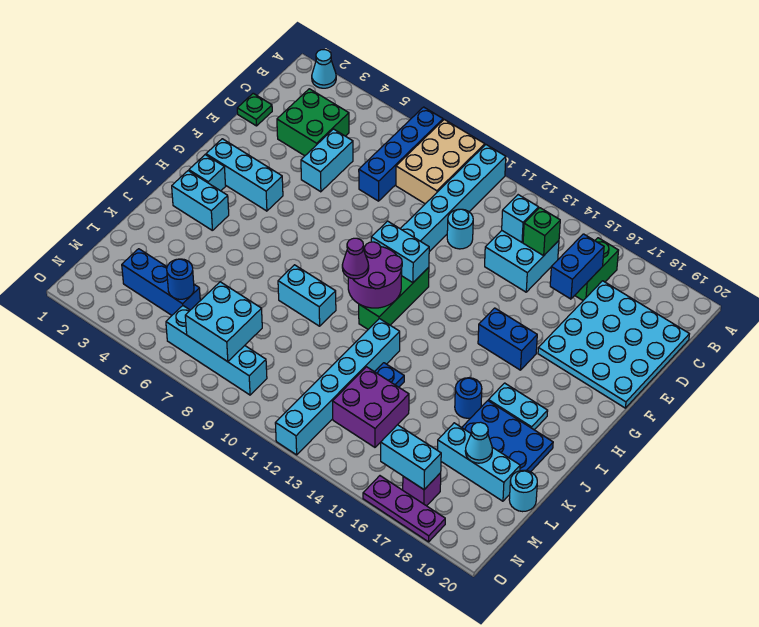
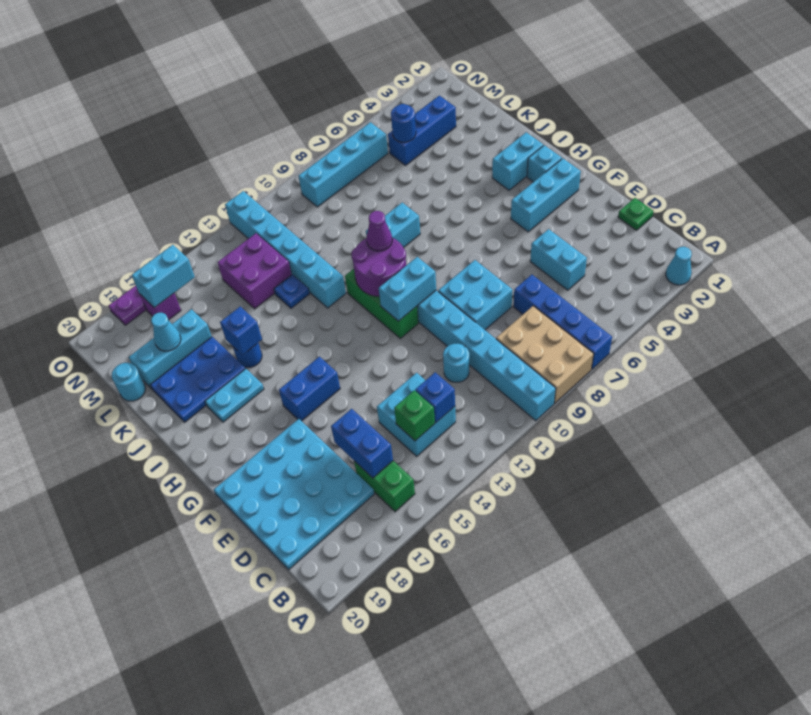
green 2x2 brick [277,89,349,156] -> none
cyan 1x1 brick [502,195,539,242] -> blue 1x1 brick [415,373,455,423]
none -> blue 1x1 brick [220,307,262,355]
cyan 2x2 brick [185,282,262,362] -> cyan 2x2 brick moved to [438,260,512,330]

